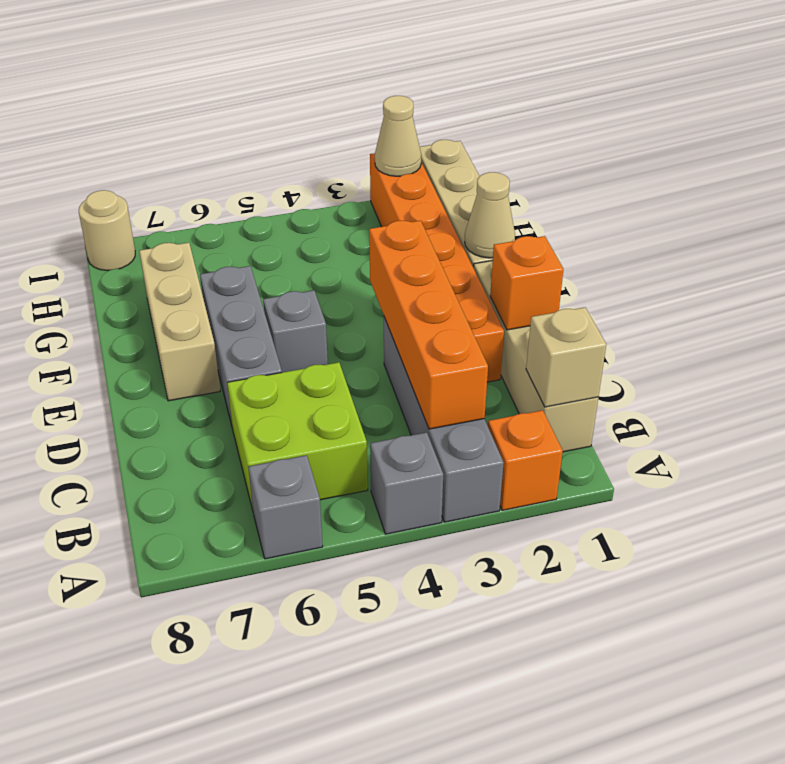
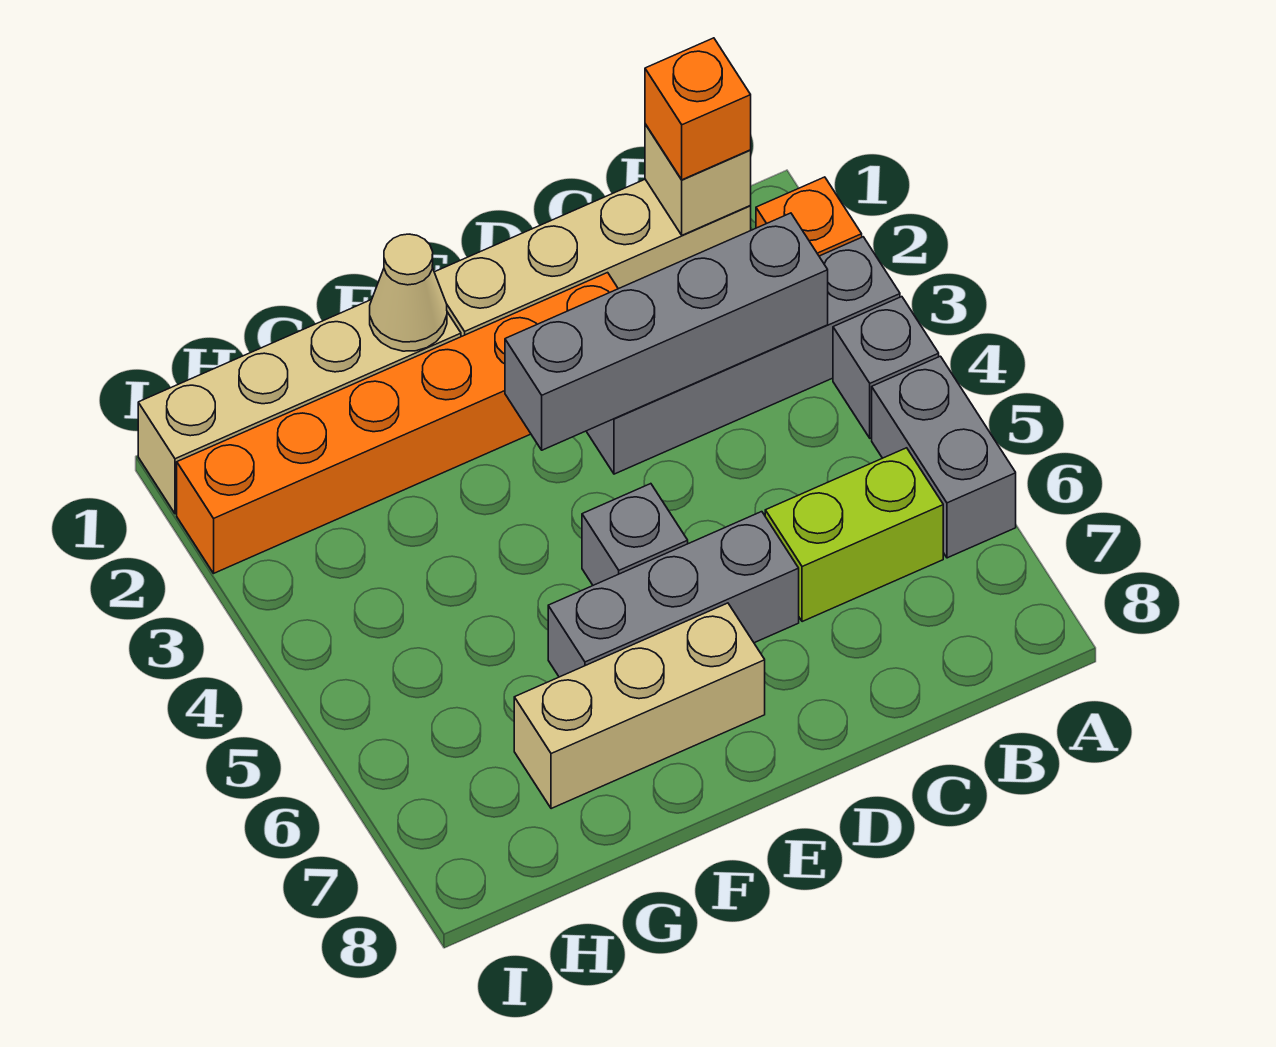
grey 1x1 brick [248,455,323,559] -> grey 1x2 brick [872,356,1016,558]
orange 1x4 brick [369,221,488,429] -> grey 1x4 brick [505,213,828,450]
lime 2x2 brick [227,362,368,510] -> lime 1x2 brick [765,448,943,622]
orange 1x1 brick [490,236,564,330] -> orange 1x1 brick moved to [645,38,751,180]
tan 1x1 cone [375,96,421,176] -> none
tan 1x1 round brick [79,190,135,271] -> none

